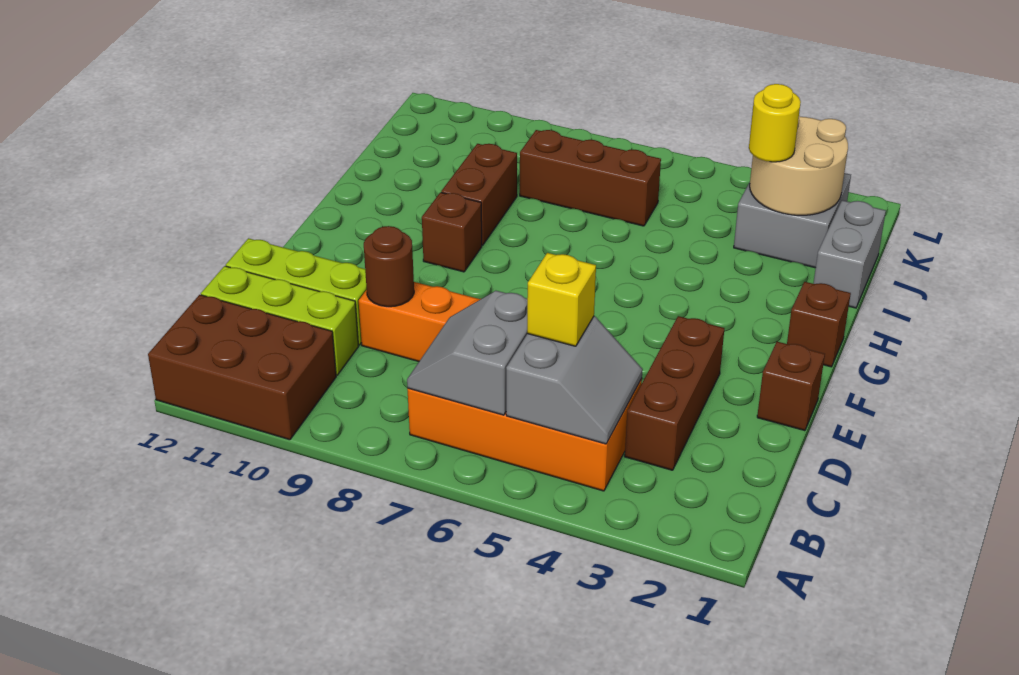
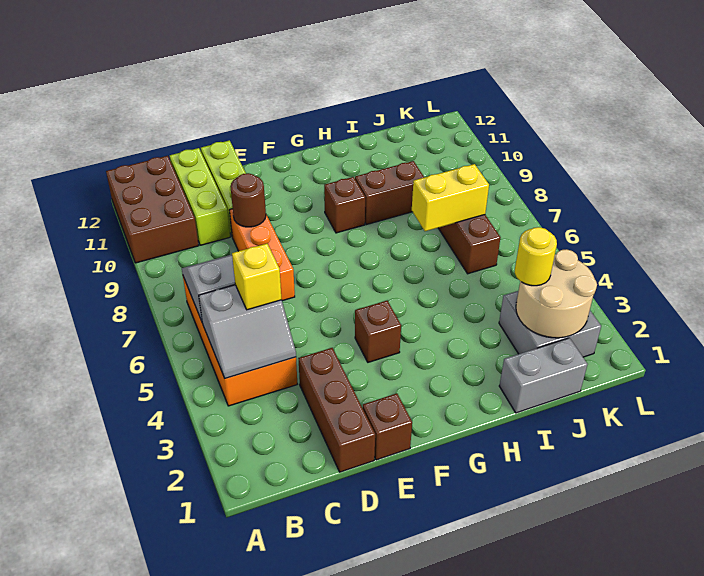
brown 1x3 brick [625,316,724,470] -> brown 1x3 brick turned to [298,348,375,472]
brown 1x1 brick [787,282,851,367] -> brown 1x1 brick moved to [355,301,401,362]
none -> yellow 1x2 brick [412,164,489,231]

